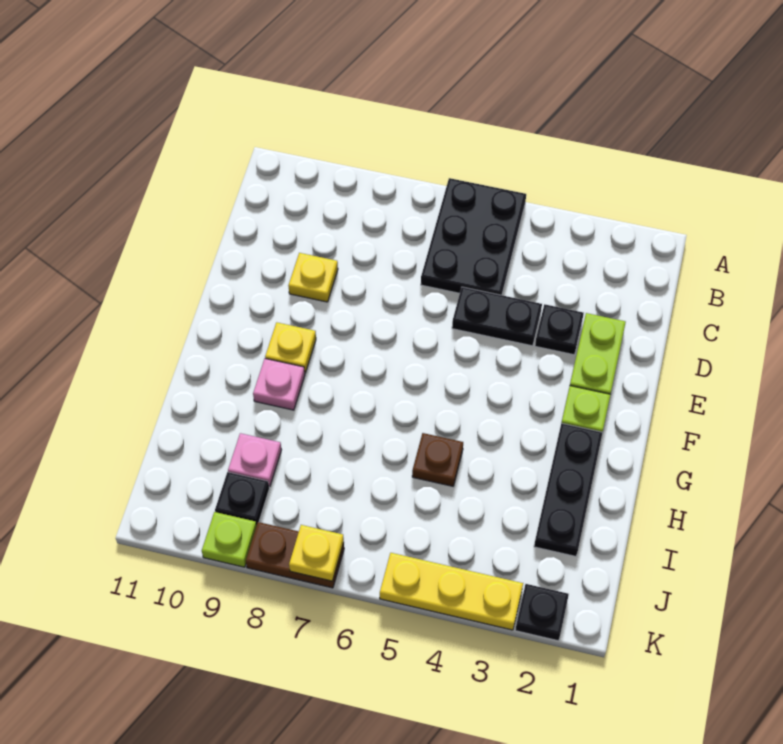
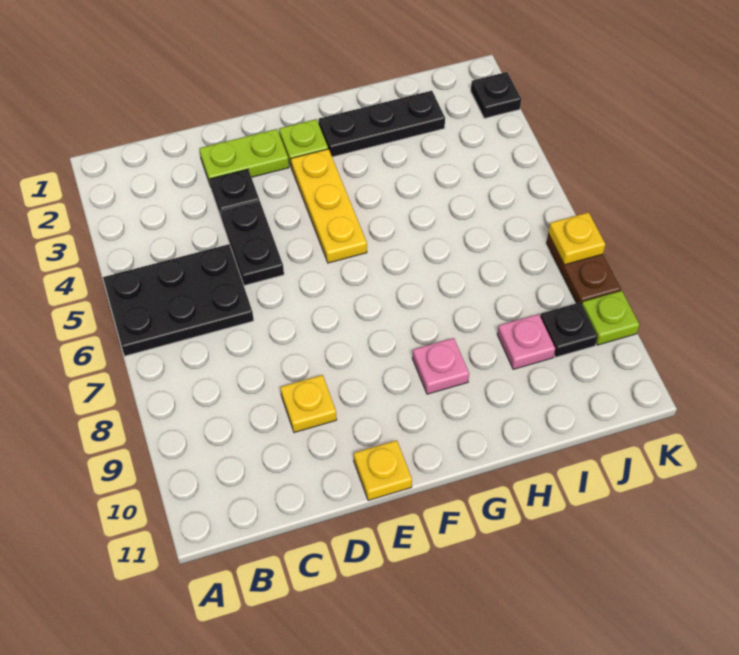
yellow 1x1 plate [265,322,316,373] -> yellow 1x1 plate moved to [354,440,412,501]
brown 1x1 plate [412,433,463,486] -> none
yellow 1x3 plate [380,553,523,630] -> yellow 1x3 plate moved to [291,149,367,263]

